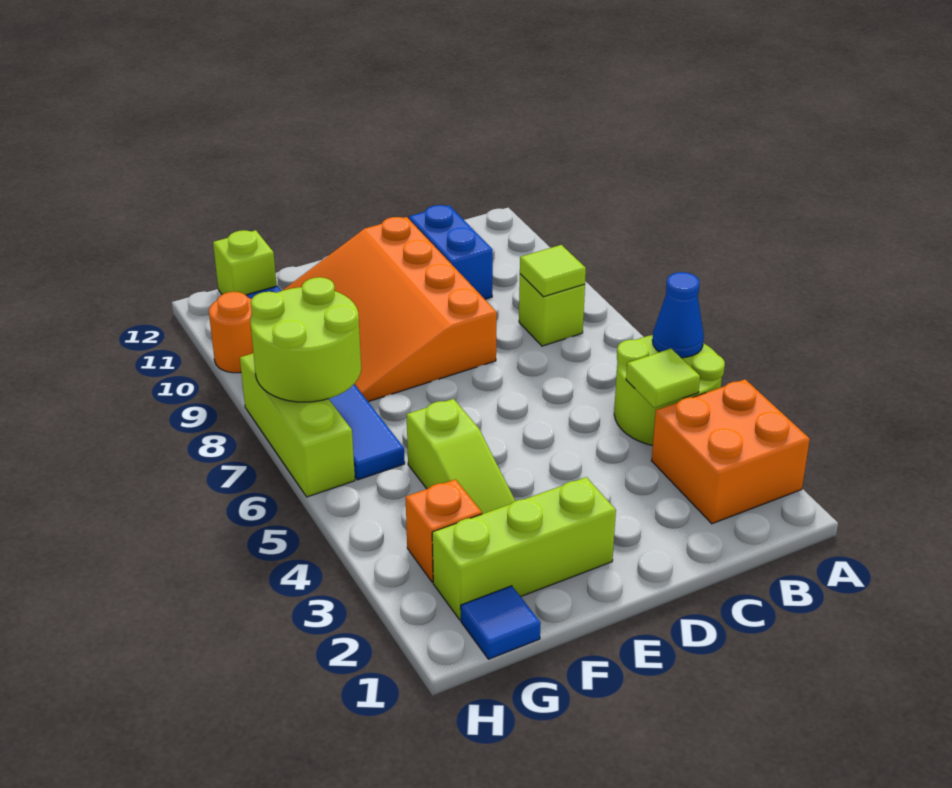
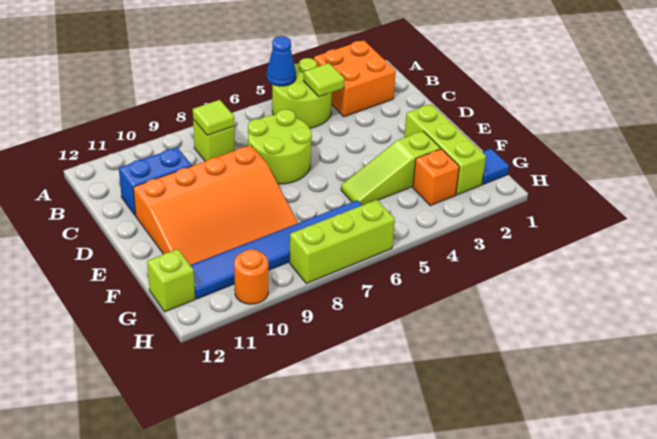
lime 1x3 slope [406,399,515,514] -> lime 1x3 slope turned to [341,131,440,205]
lime 2x2 round brick [250,277,361,402] -> lime 2x2 round brick moved to [248,109,312,184]

